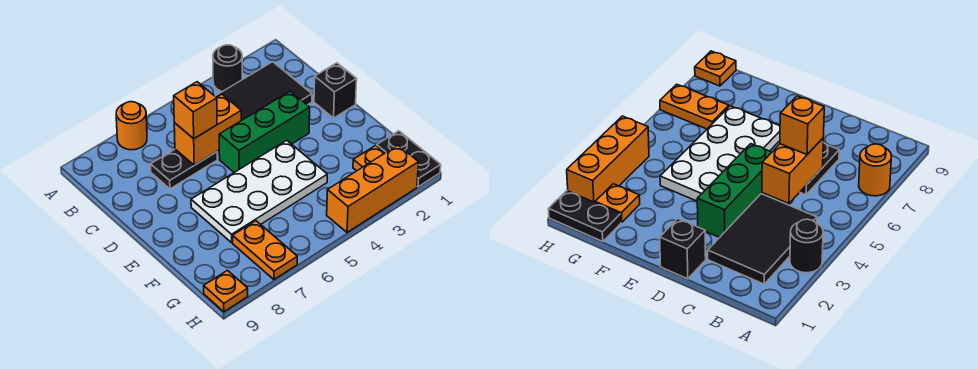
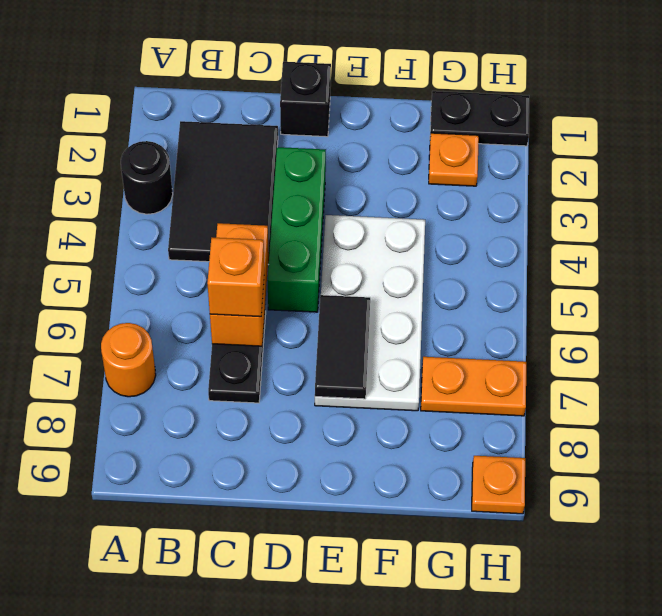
none -> black 1x2 tile [315,295,370,399]
orange 1x3 brick [327,145,419,232] -> none

